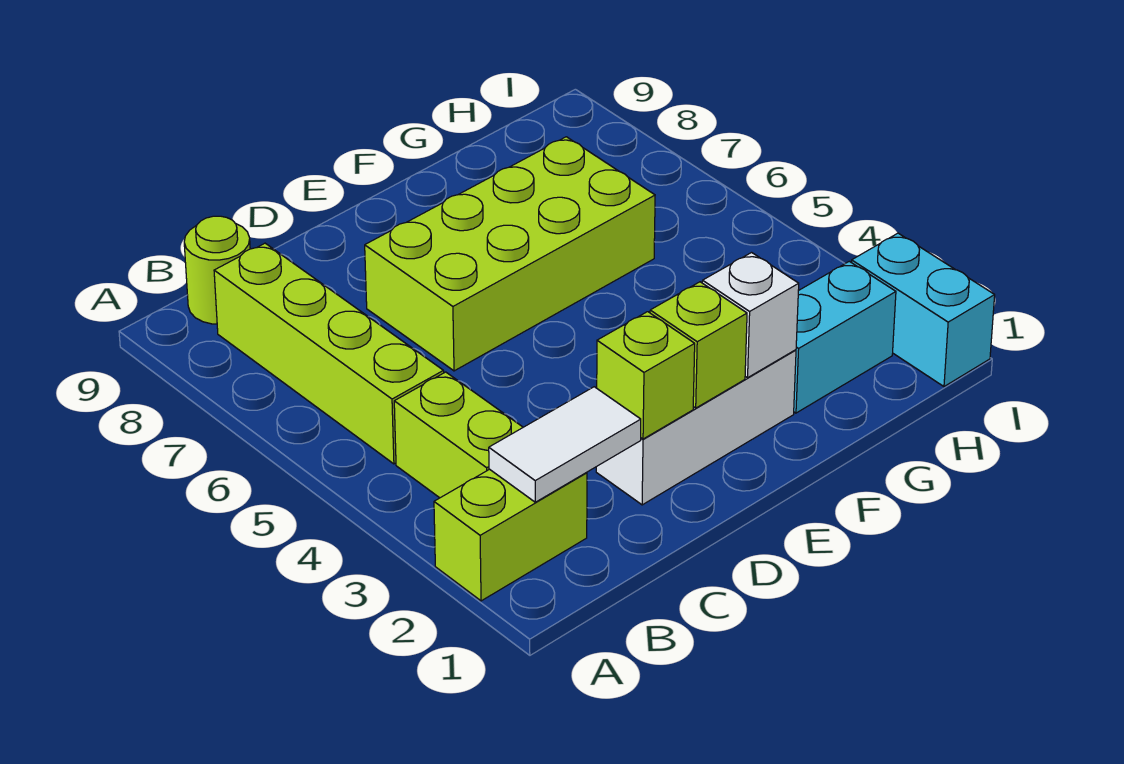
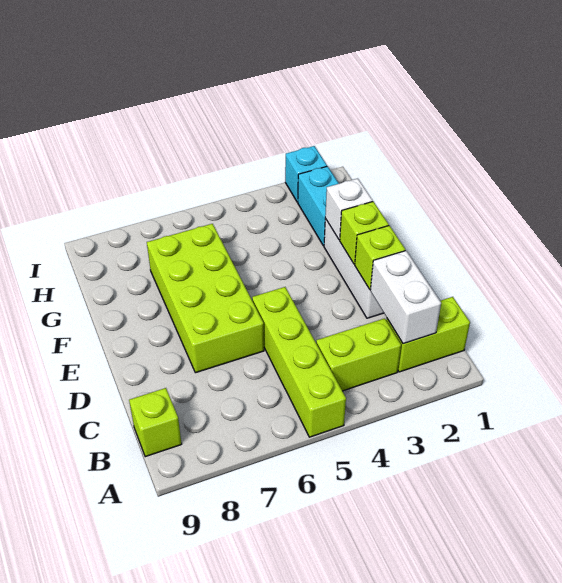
lime 1x2 brick [434,469,587,601] -> lime 1x2 brick turned to [386,297,470,372]
white 1x2 tile [489,387,641,502] -> white 1x2 brick [370,251,441,344]
lime 1x4 brick [214,243,444,464] -> lime 1x4 brick turned to [252,287,346,437]
lime 1x1 round brick [184,216,250,324] -> lime 1x1 brick [129,388,182,457]
cyan 1x2 brick [851,233,995,386] -> cyan 1x1 brick [285,146,327,202]

